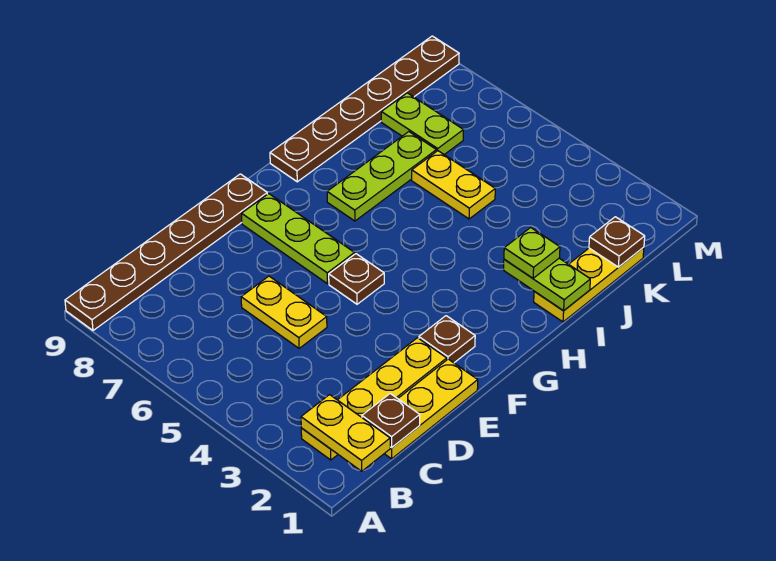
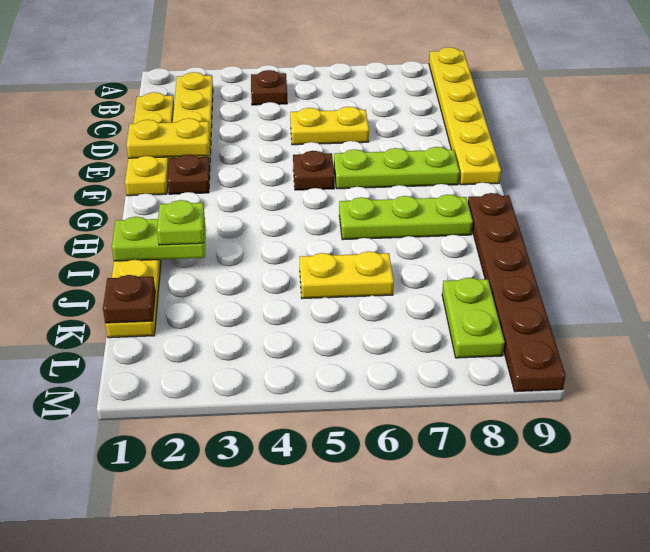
brown 1x6 plate [65,174,267,331] -> yellow 1x6 plate [429,47,501,185]
yellow 1x2 plate [301,395,390,471] -> yellow 1x2 plate moved to [126,118,210,158]
yellow 1x3 plate [384,359,478,459] -> yellow 1x4 plate [125,92,174,196]
brown 1x1 plate [362,394,420,448] -> brown 1x1 plate moved to [251,70,287,105]
lime 1x3 plate [327,132,436,221] -> lime 1x3 plate turned to [339,194,473,240]
lime 1x2 plate [381,93,463,155] -> lime 1x2 plate turned to [442,278,505,358]

